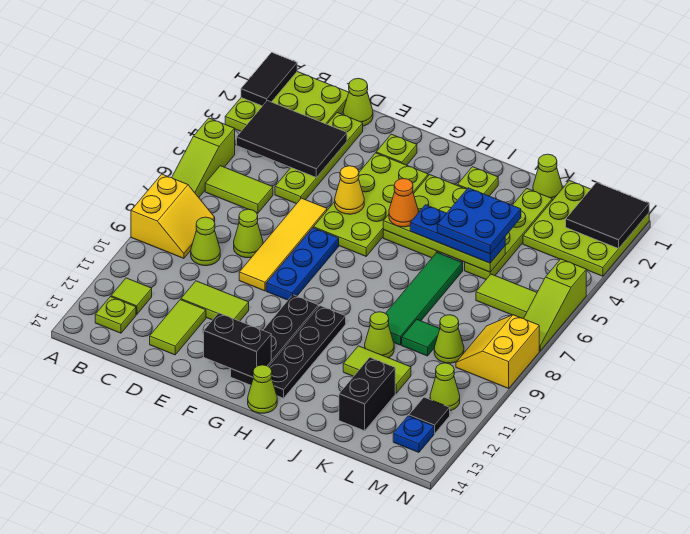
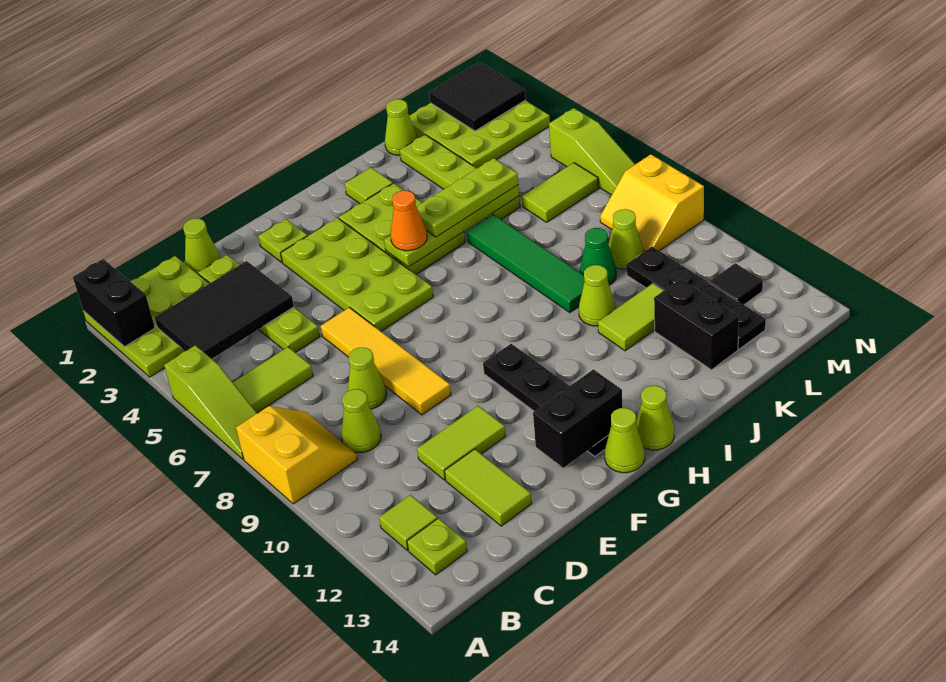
black 1x2 tile [241,52,297,106] -> black 1x2 brick [73,259,155,347]
yellow 1x1 cone [335,166,364,214] -> none
blue 1x3 plate [266,228,339,300] -> none
black 1x4 plate [269,306,346,398] -> black 1x4 plate moved to [626,247,766,349]
lime 1x1 plate [457,167,498,196] -> lime 1x1 tile [345,168,393,204]
blue 1x3 plate [410,205,505,263] -> lime 1x3 plate [417,158,518,237]
blue 2x2 plate [437,188,521,254] -> none
green 1x1 tile [402,320,440,356] -> green 1x1 cone [580,228,616,285]
lime 1x1 cone [430,363,460,411] -> lime 1x1 cone moved to [605,408,645,473]
blue 1x1 plate [393,416,434,452] -> none

